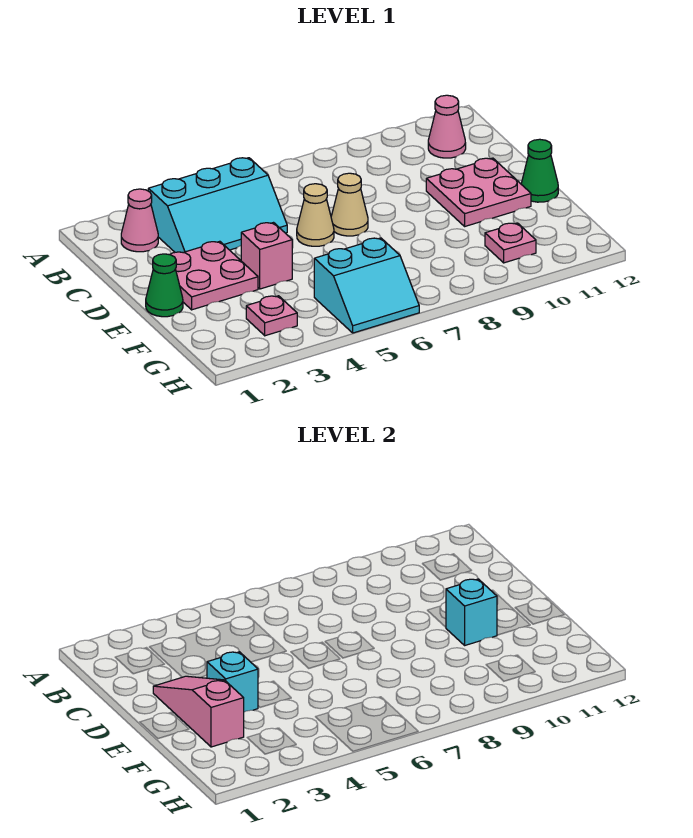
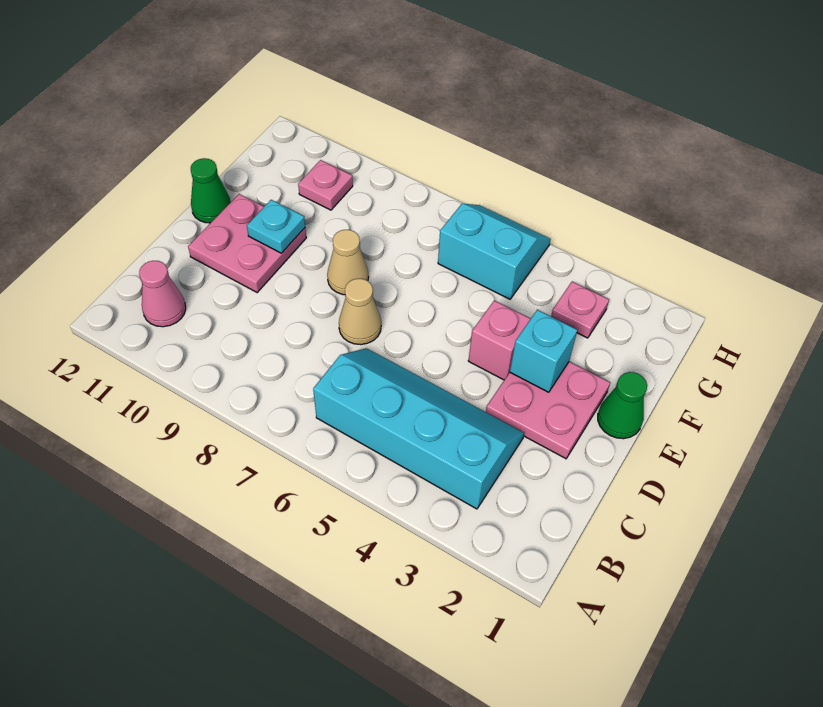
pink 1x1 cone [121,189,158,252] -> none
cyan 2x3 slope [148,158,287,253] -> cyan 2x4 slope [313,348,524,509]
pink 1x3 slope [153,676,244,747] -> none
tan 1x1 cone [297,184,334,246] -> tan 1x1 cone moved to [327,230,369,295]
cyan 1x1 brick [446,579,497,645] -> cyan 1x1 plate [247,200,305,253]

